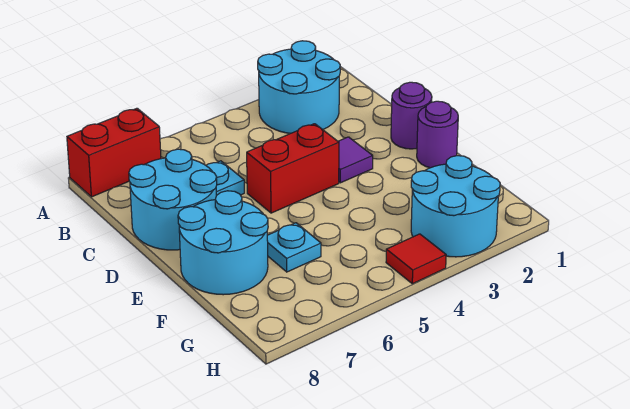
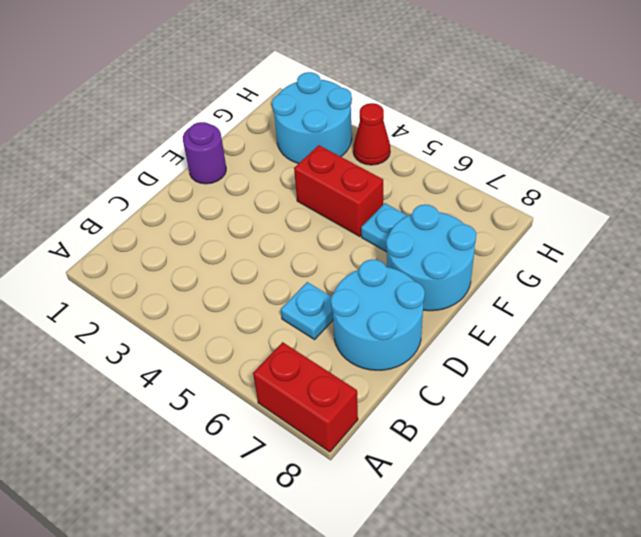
cyan 2x2 round brick [258,41,340,134] -> none
purple 1x1 round brick [391,82,432,149] -> none
purple 1x1 tile [338,137,373,183] -> none
red 1x2 brick [247,124,339,213] -> red 1x2 brick moved to [294,145,383,236]
red 1x1 tile [386,234,446,284] -> red 1x1 cone [353,103,390,165]

